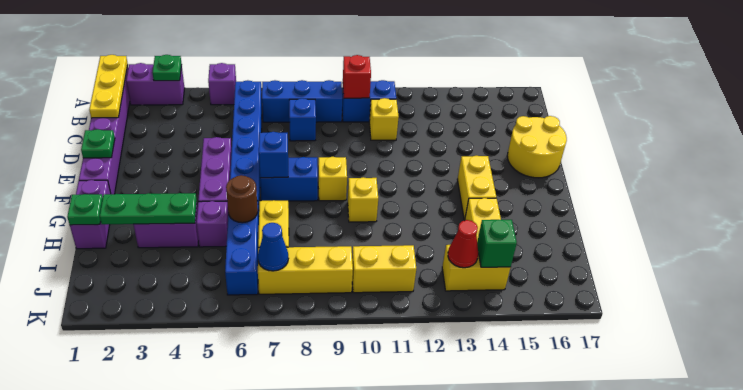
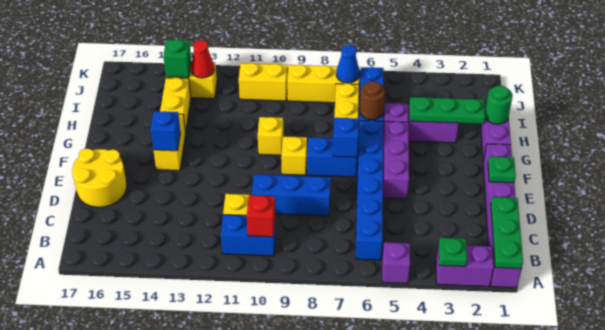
yellow 1x3 plate [89,55,128,118] -> green 1x3 plate [491,197,523,269]
blue 1x3 brick [262,80,342,122] -> blue 1x3 brick moved to [252,174,331,216]
blue 1x1 brick [289,98,316,141] -> blue 1x1 brick moved to [151,111,181,151]
green 1x1 plate [67,194,103,225] -> green 1x1 round brick [485,86,513,124]

